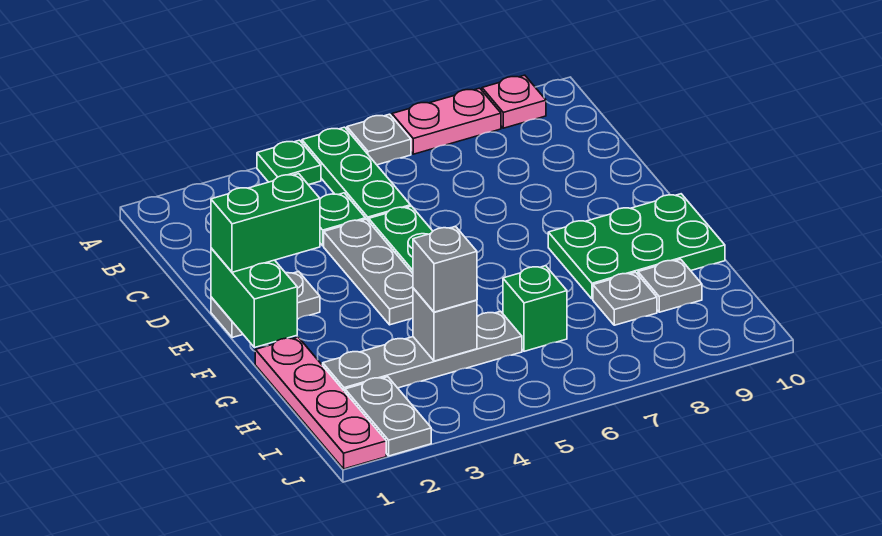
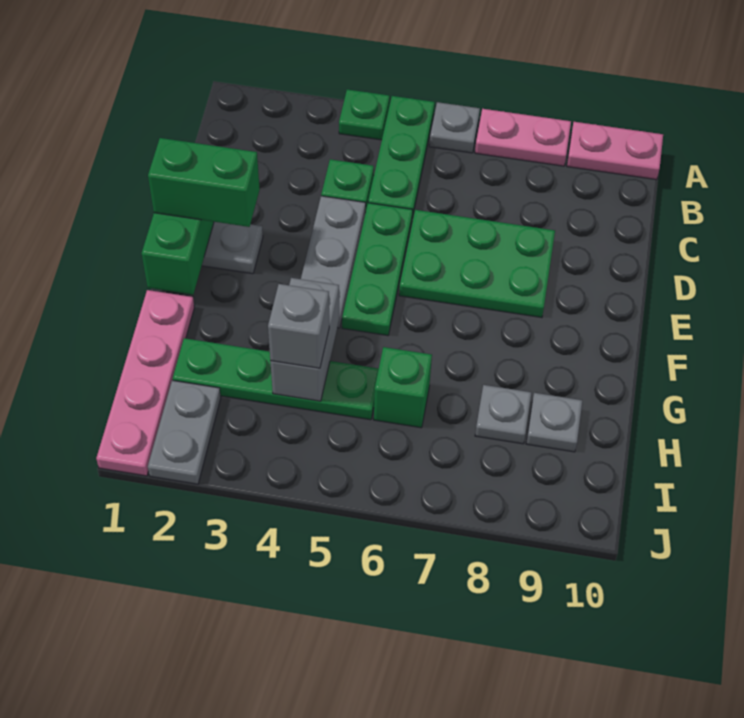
pink 1x1 plate [482,75,546,128] -> pink 1x2 plate [567,122,663,180]
green 2x3 plate [548,194,725,299] -> green 2x3 plate moved to [399,210,555,318]
grey 1x4 plate [323,311,522,392] -> green 1x4 plate [173,338,379,420]
grey 1x1 brick [413,288,477,361] -> grey 1x2 brick [270,278,339,401]

